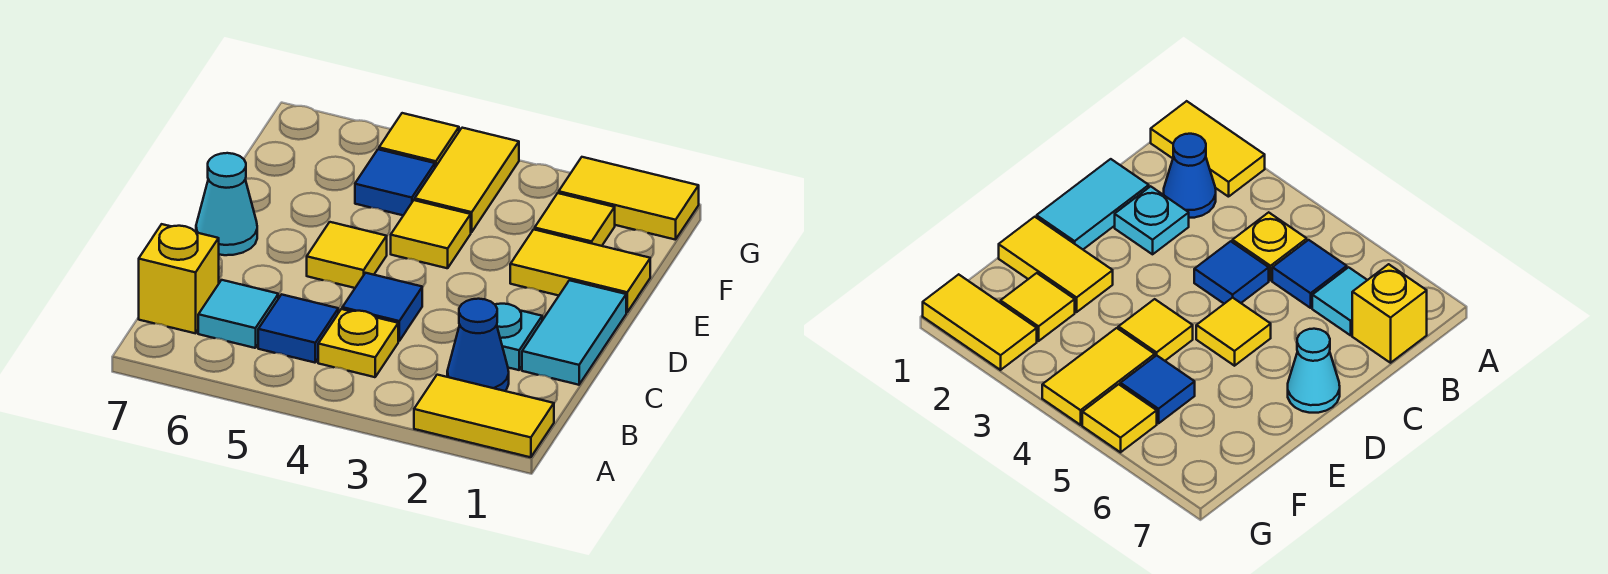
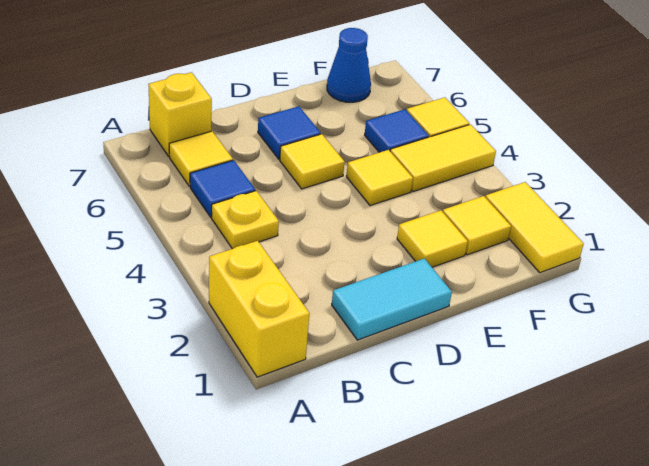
yellow 1x2 tile [414,375,554,457] -> yellow 1x2 brick [209,241,309,377]
blue 1x1 cone [447,299,509,391] -> blue 1x1 cone moved to [327,28,371,102]
cyan 1x1 tile [198,280,278,348] -> yellow 1x1 tile [169,131,233,186]
cyan 1x1 plate [495,304,542,370] -> none
blue 1x1 tile [342,273,422,341] -> blue 1x1 tile moved to [258,106,321,159]
cyan 1x1 cone [196,153,257,255] -> none
yellow 1x2 tile [510,229,650,312] -> yellow 1x1 tile [397,210,468,267]

